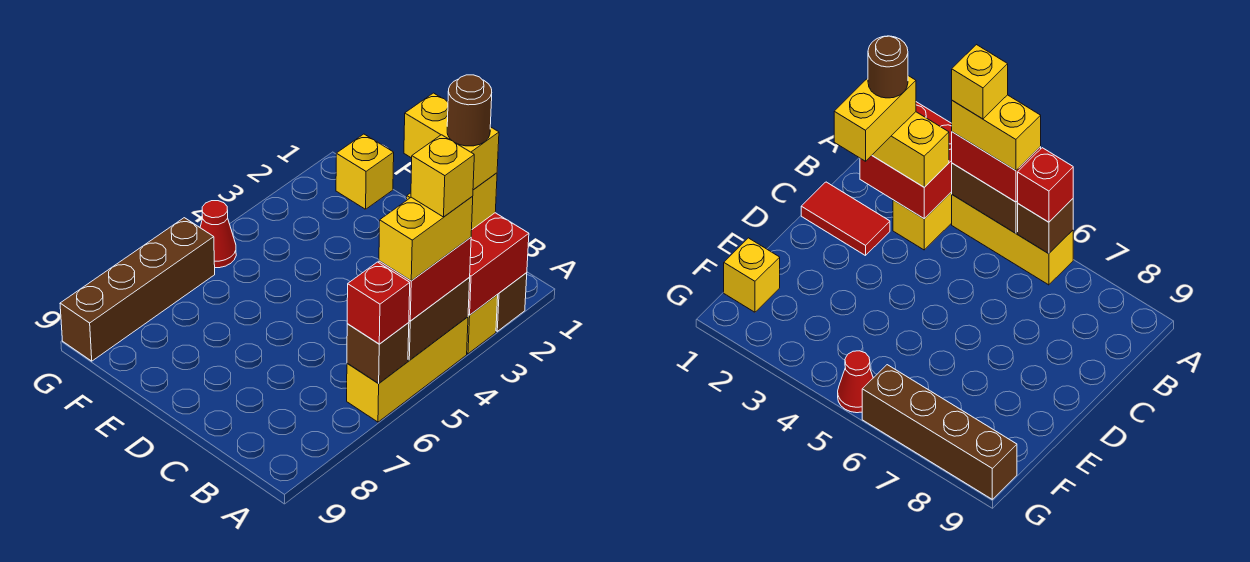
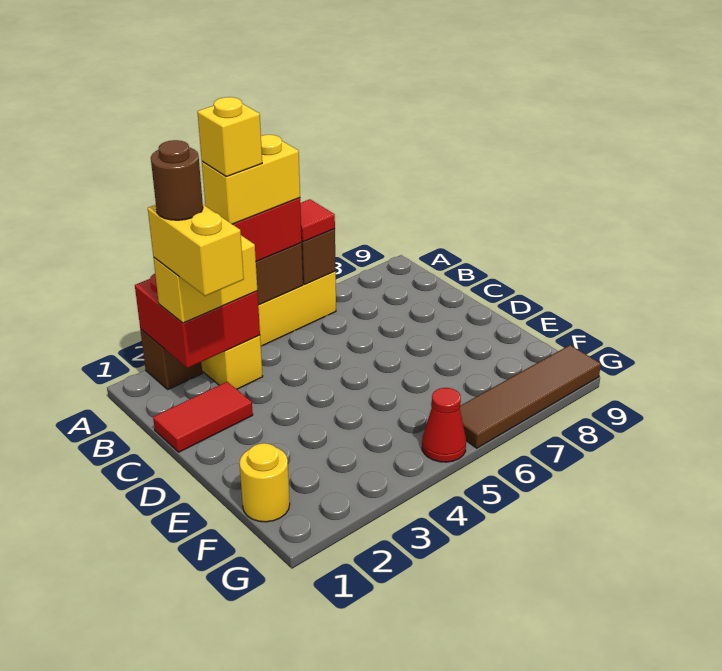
red 1x1 brick [347,262,410,344] -> red 1x1 tile [300,199,335,242]
yellow 1x1 brick [336,134,394,209] -> yellow 1x1 round brick [239,443,290,522]
brown 1x4 brick [60,218,215,361] -> brown 1x4 tile [460,345,601,448]

